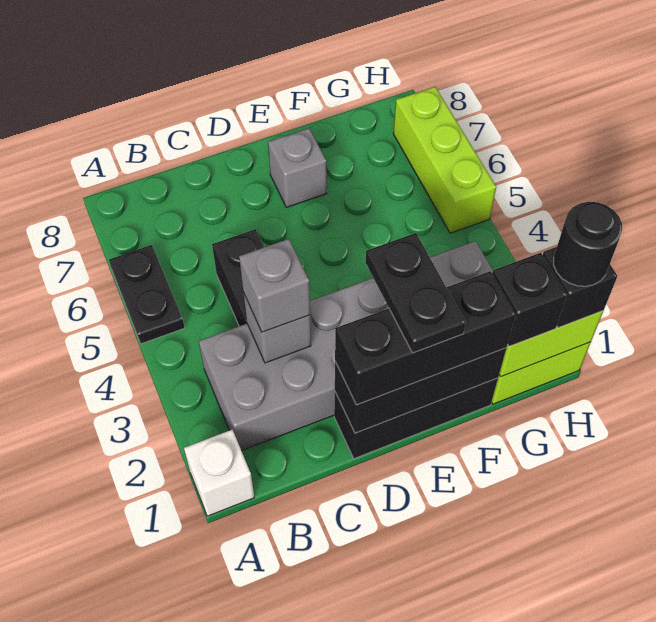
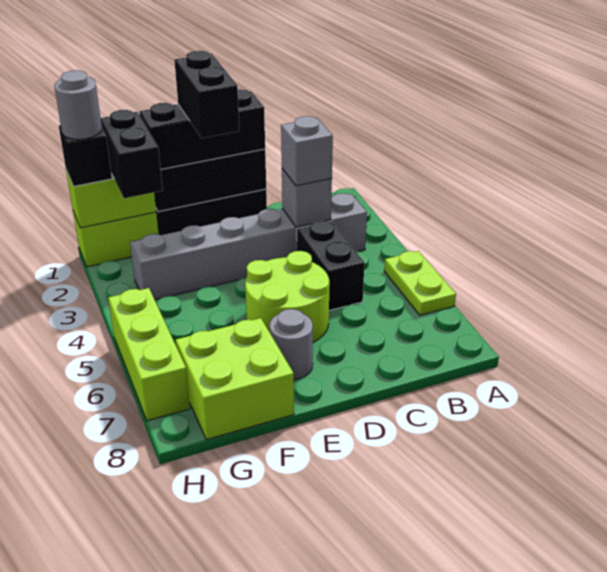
white 1x1 brick [184,430,254,516] -> none
black 1x2 plate [109,245,185,344] -> lime 1x2 plate [384,251,456,315]
grey 2x6 brick [199,241,493,451] -> grey 1x6 brick [130,193,367,300]
none -> lime 2x2 round brick [245,251,329,342]
black 1x2 plate [366,233,465,353] -> black 1x2 brick [174,51,239,138]
grey 1x1 brick [268,128,327,207] -> grey 1x1 round brick [269,309,313,380]
none -> lime 2x2 brick [176,318,294,440]
black 1x1 brick [492,253,567,346] -> black 1x2 brick [101,110,163,198]
black 1x1 round brick [554,202,622,286] -> grey 1x1 round brick [54,70,102,140]

